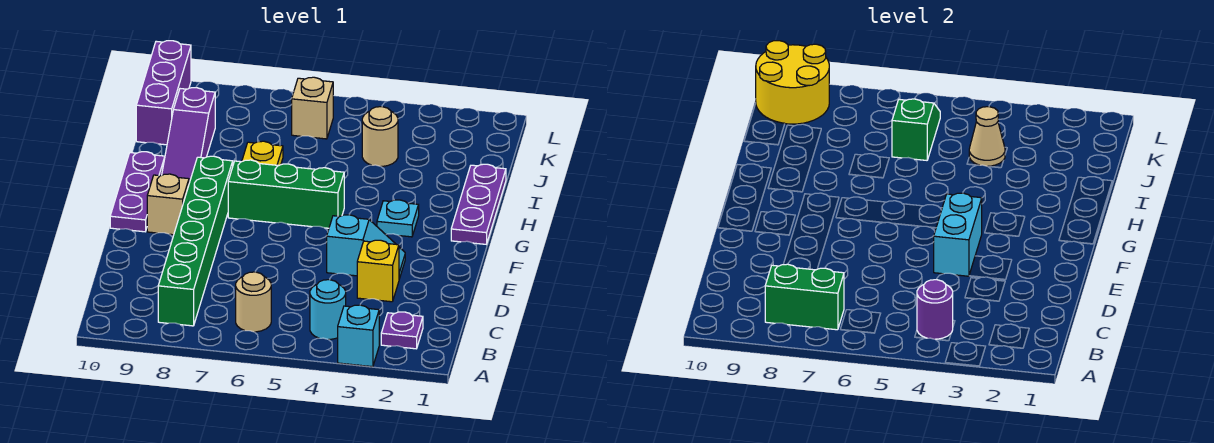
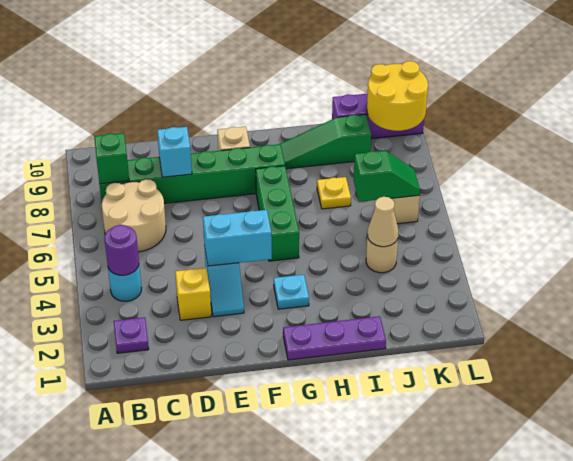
cyan 1x1 brick [338,305,379,367] -> cyan 1x1 brick moved to [157,127,192,177]
tan 1x1 round brick [236,272,271,332] -> tan 2x2 round brick [102,179,166,252]
green 1x2 brick [765,264,844,330] -> green 1x1 brick [94,133,129,184]
purple 1x3 plate [110,152,165,232] -> none
purple 1x3 slope [162,88,215,183] -> green 1x3 slope [278,114,371,169]

